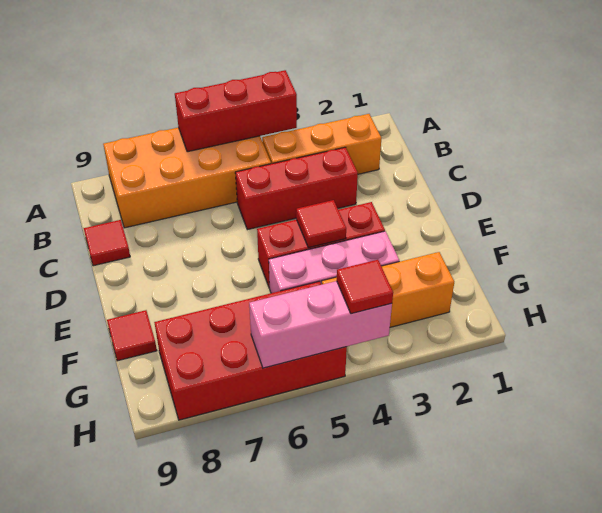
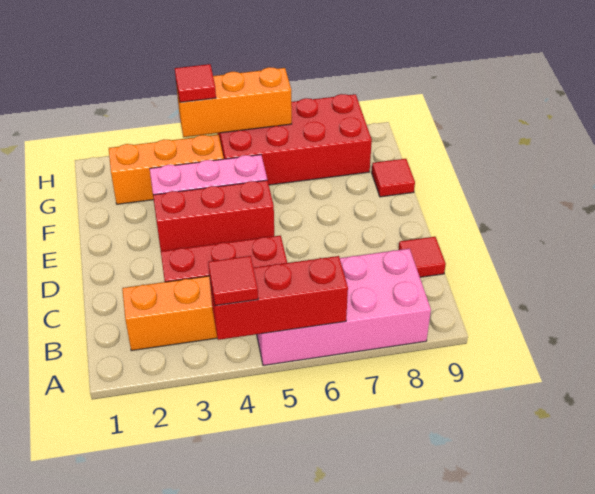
orange 2x4 brick [103,128,271,228] -> pink 2x4 brick [257,249,431,366]
red 1x1 tile [296,200,346,248] -> red 1x1 tile moved to [208,256,258,306]
pink 1x3 brick [249,281,392,368] -> orange 1x3 brick [176,67,292,137]

